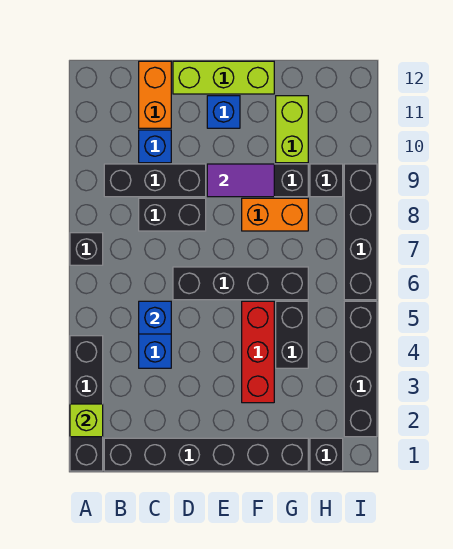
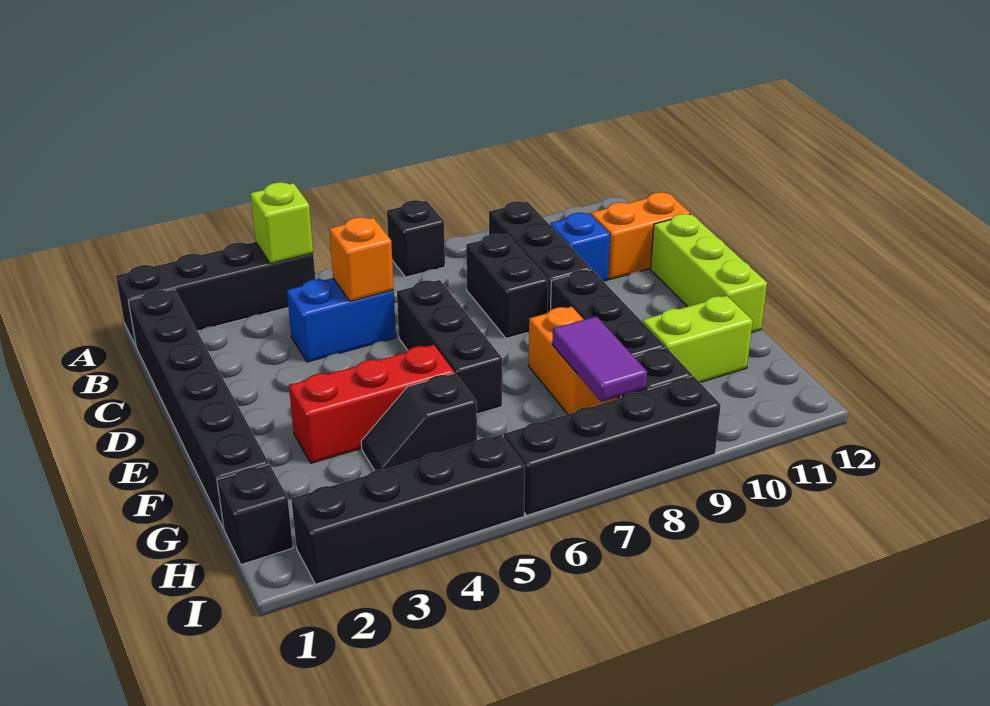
lime 1x1 brick [70,404,103,437] -> lime 1x1 brick moved to [250,182,313,264]
blue 1x1 brick [139,301,171,334] -> orange 1x1 brick [329,217,394,301]
black 1x4 brick [173,267,308,300] -> black 1x3 brick [397,280,502,414]
purple 1x2 tile [207,164,274,197] -> purple 1x2 tile moved to [552,316,647,402]
blue 1x1 brick [207,96,240,128] -> none
black 1x2 brick [276,301,308,368] -> black 1x2 slope [361,373,477,470]

